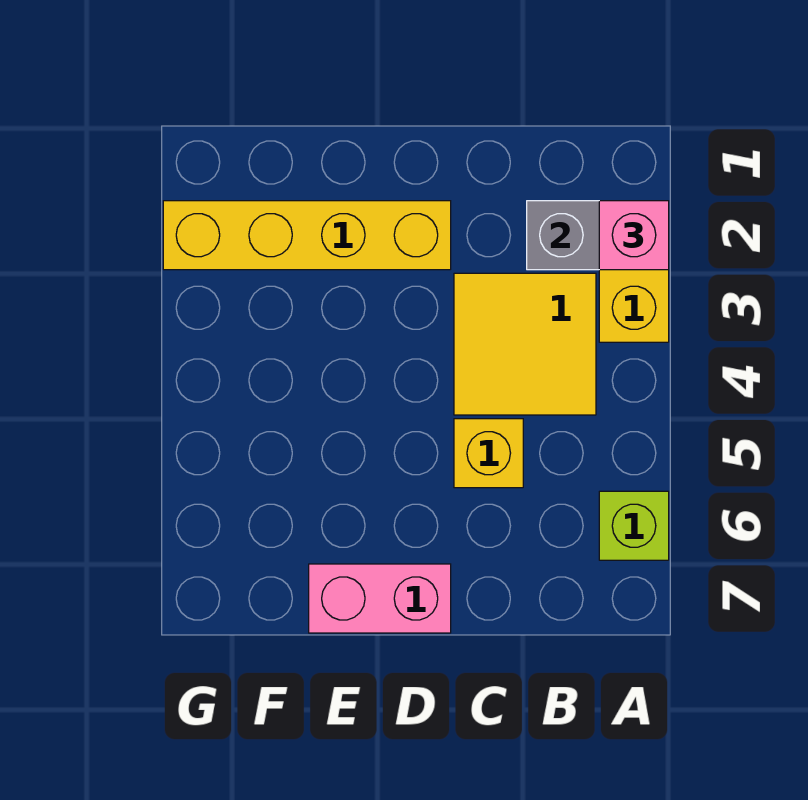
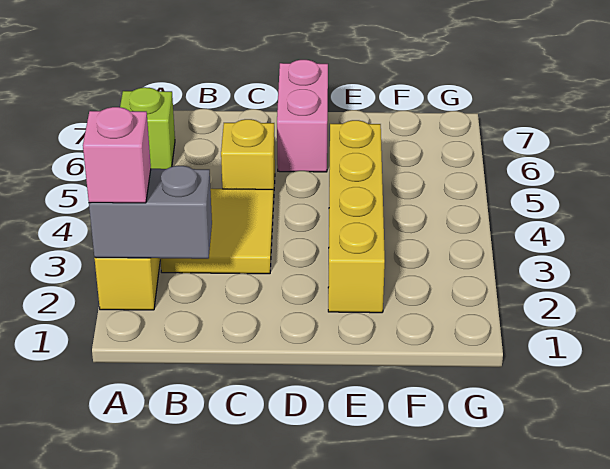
yellow 1x4 brick [163,201,451,270] -> yellow 1x4 brick turned to [328,120,385,313]
pink 1x2 brick [309,564,451,633] -> pink 1x2 brick turned to [277,60,328,172]

